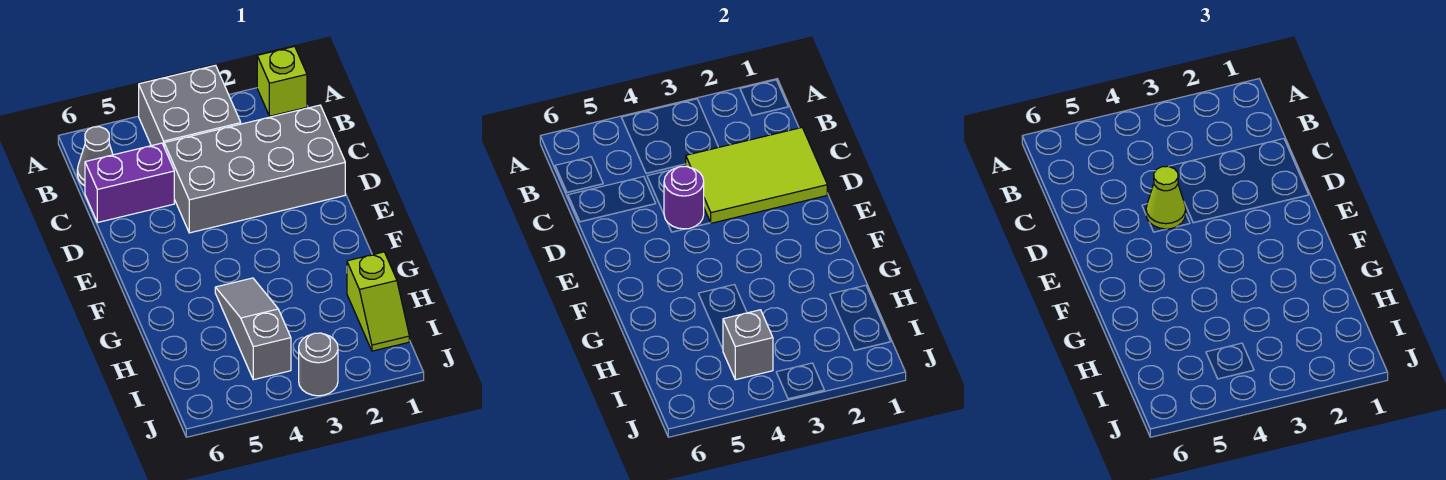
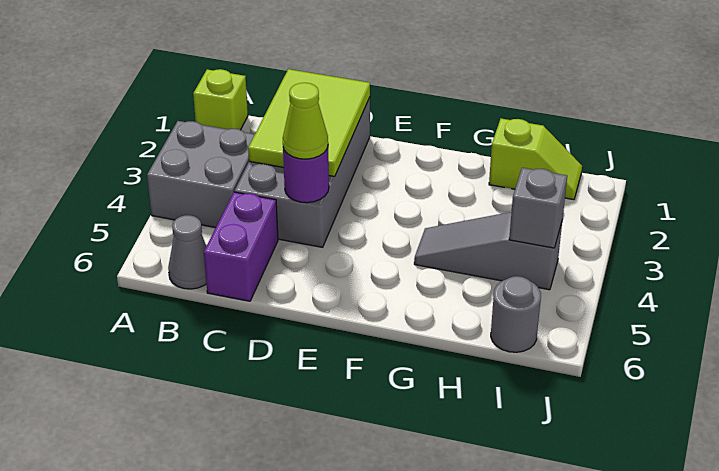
grey 1x1 round brick [299,333,338,396] -> grey 1x1 round brick moved to [491,276,541,352]

